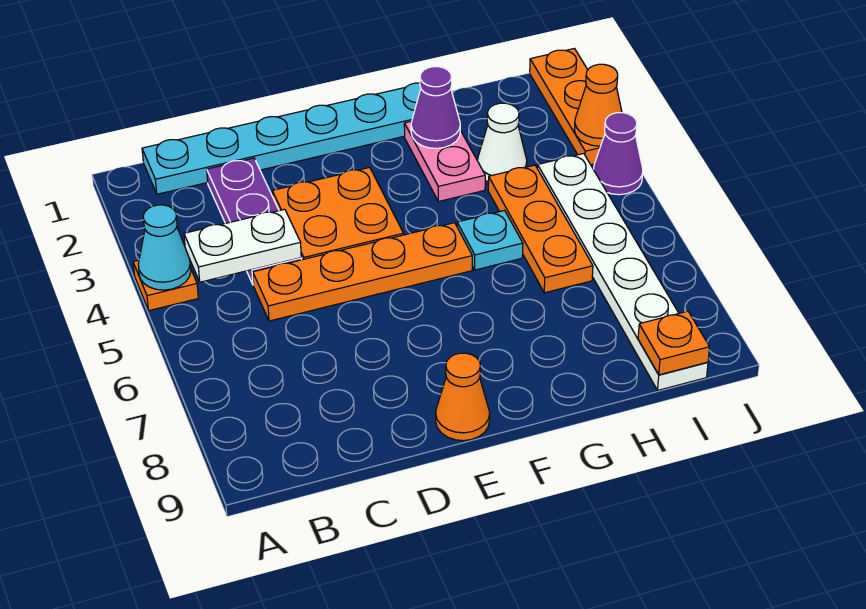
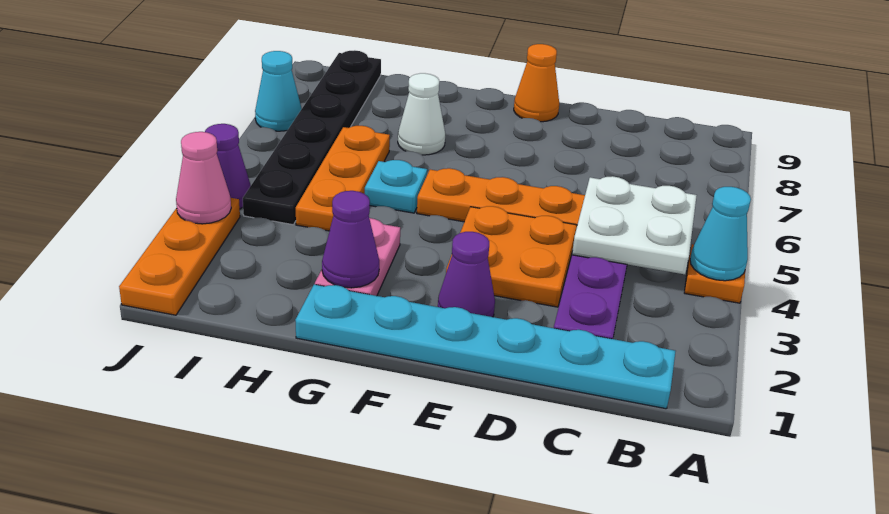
white 1x2 plate [184,209,301,282] -> white 2x2 plate [572,176,697,274]
none -> purple 1x1 cone [438,232,495,317]
white 1x1 cone [478,103,527,182] -> white 1x1 cone moved to [398,73,445,155]
white 1x6 plate [537,154,708,390] -> black 1x6 plate [243,50,381,225]
orange 1x1 plate [638,311,710,375] -> none
orange 1x1 cone [574,64,622,146] -> pink 1x1 cone [176,132,231,224]
none -> cyan 1x1 cone [255,51,302,131]

